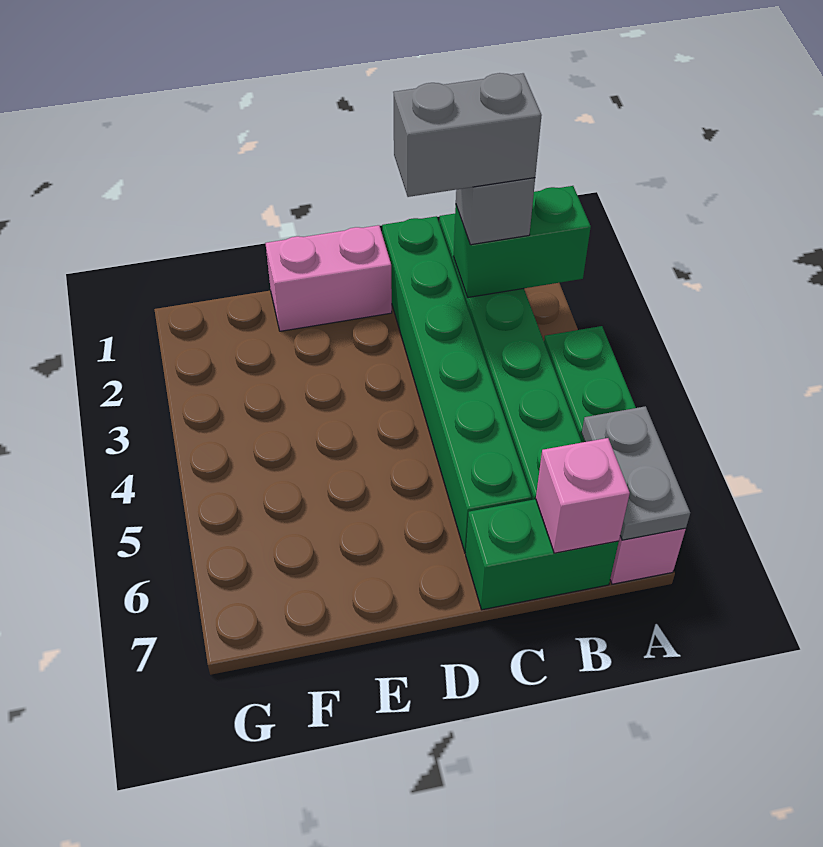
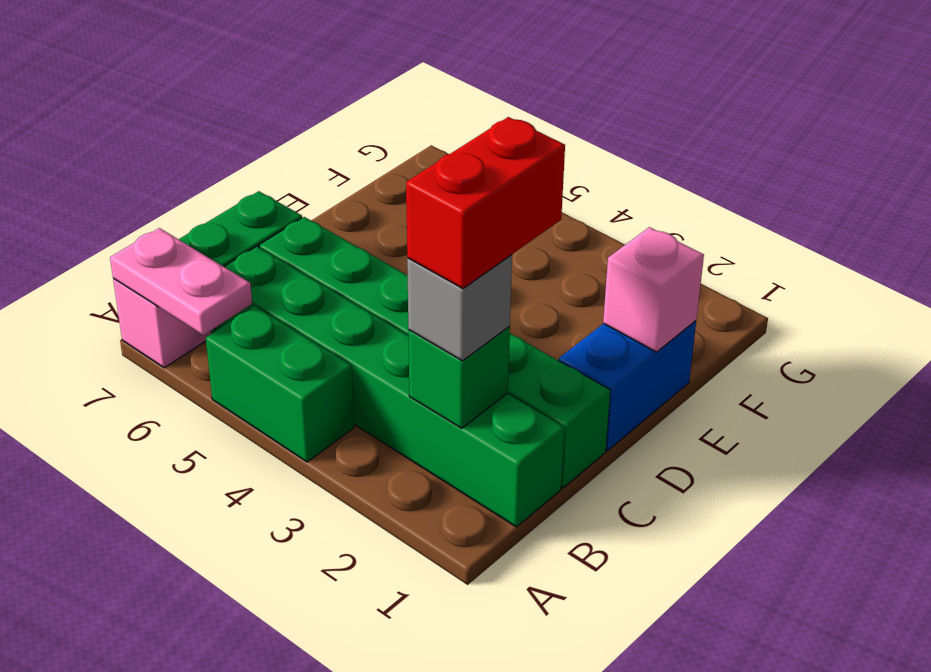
green 1x2 brick [454,186,591,298] -> green 1x1 brick [408,326,510,428]
grey 1x2 plate [582,406,690,540] -> pink 1x2 plate [110,228,252,335]
grey 1x2 brick [393,73,542,197] -> red 1x2 brick [406,117,565,289]
pink 1x1 brick [536,438,630,553] -> pink 1x1 brick moved to [603,227,704,352]
pink 1x2 brick [265,225,392,331] -> blue 1x2 brick [559,321,696,451]

